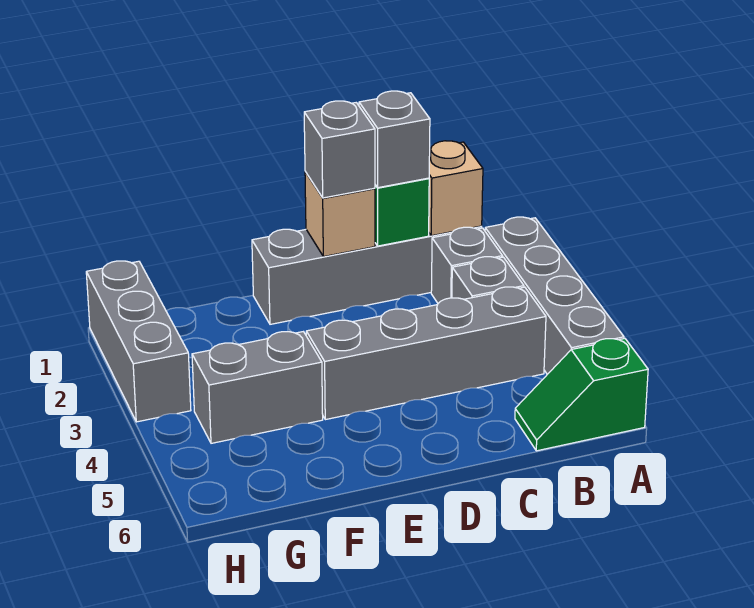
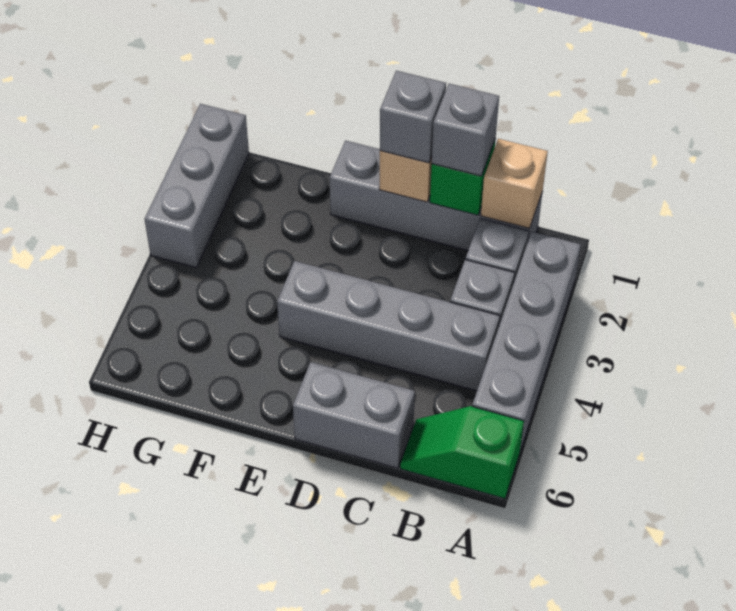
grey 1x2 brick [192,332,323,443] -> grey 1x2 brick moved to [293,362,415,468]

